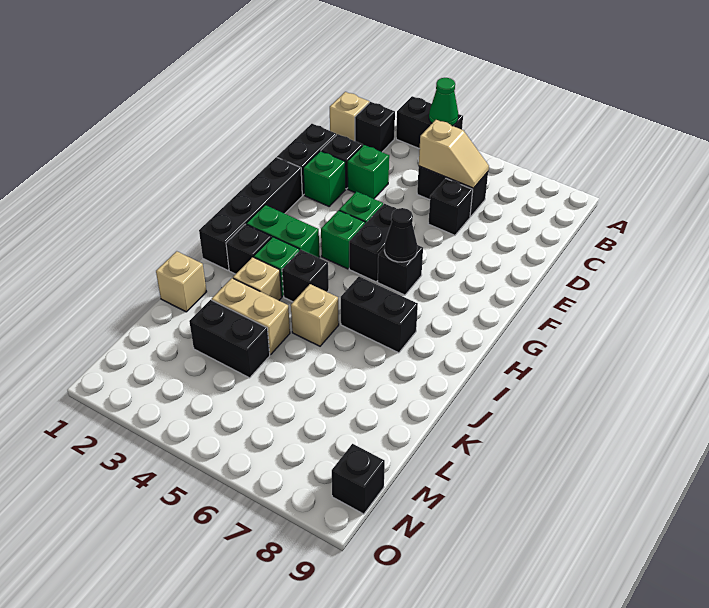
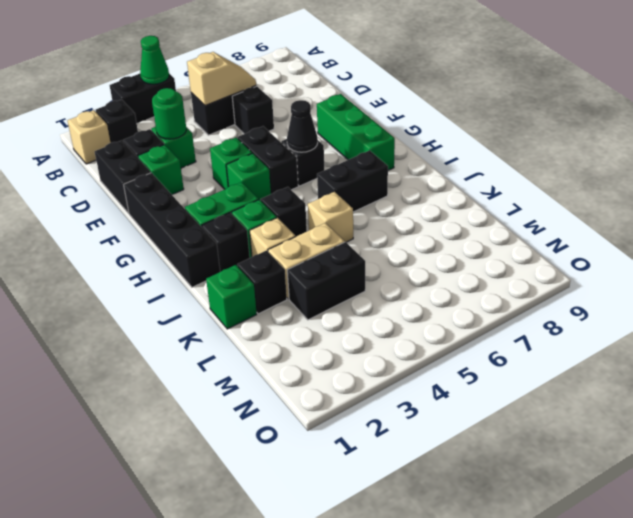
none -> green 1x1 round brick [152,88,186,139]
none -> green 1x3 brick [317,94,395,170]
tan 1x1 brick [156,251,207,312] -> green 1x1 brick [206,265,257,329]
black 1x1 brick [332,444,385,514] -> black 1x1 brick moved to [237,251,287,314]

